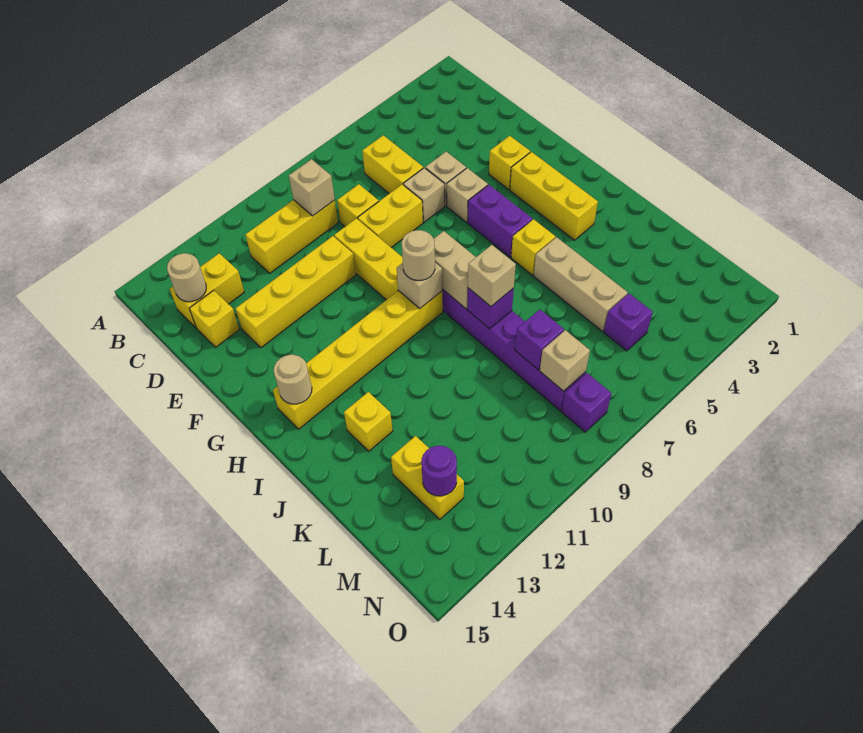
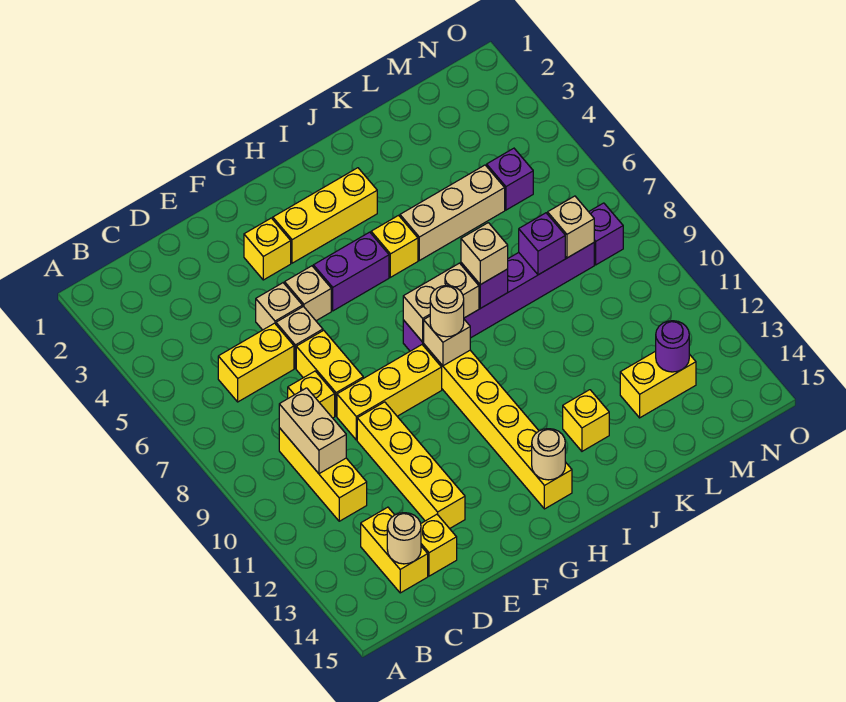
tan 1x1 brick [289,159,335,216] -> tan 1x2 brick [279,388,346,474]

